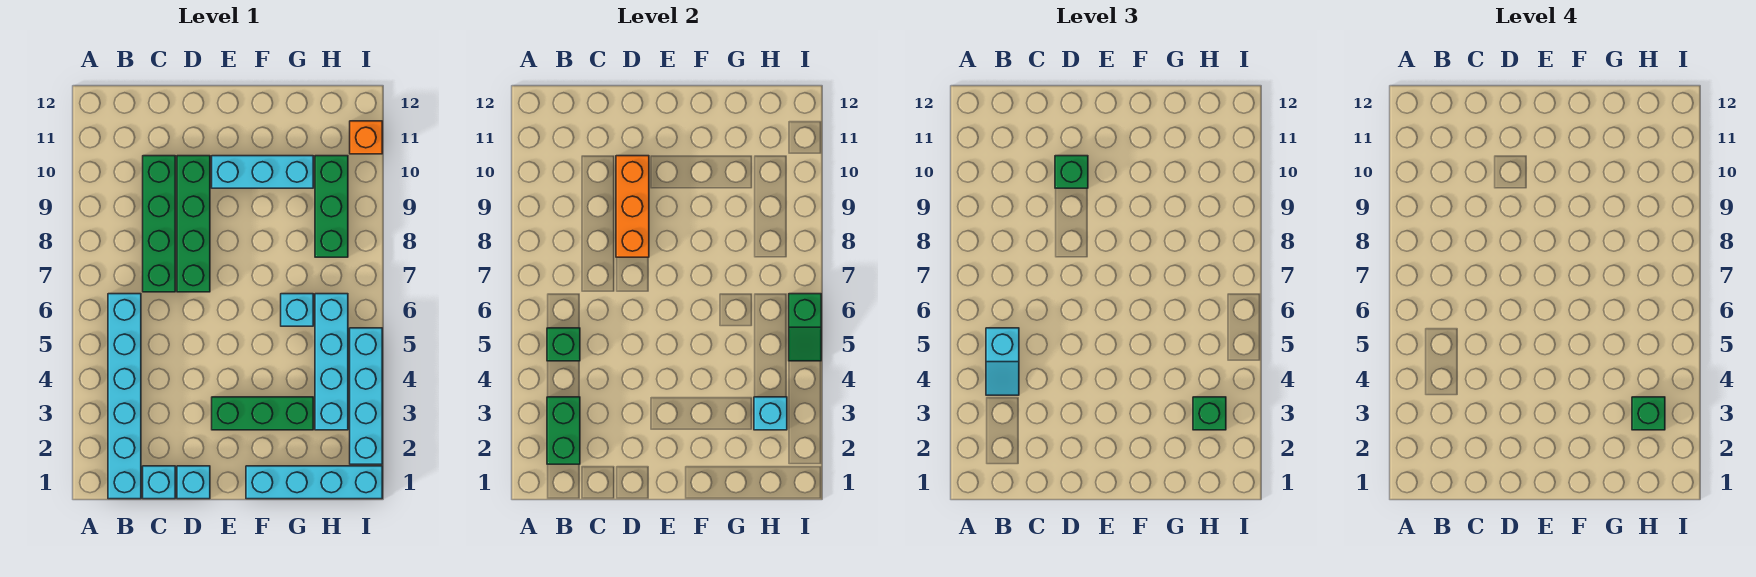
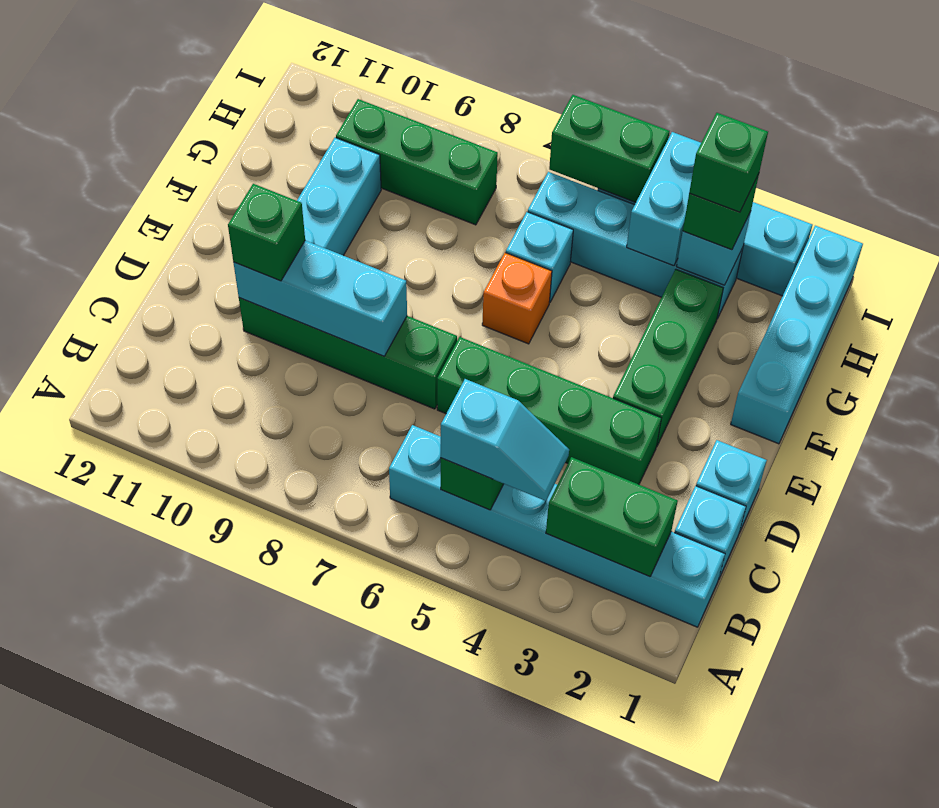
green 1x4 brick [143,156,175,292] -> green 1x4 brick moved to [437,337,661,484]
orange 1x3 brick [616,156,649,257] -> cyan 1x3 brick [233,241,407,356]
none -> cyan 1x2 brick [627,132,701,266]
green 1x2 slope [789,294,821,361] -> green 1x2 brick [549,95,669,202]
orange 1x1 brick [350,121,382,154] -> orange 1x1 brick moved to [482,253,552,344]

